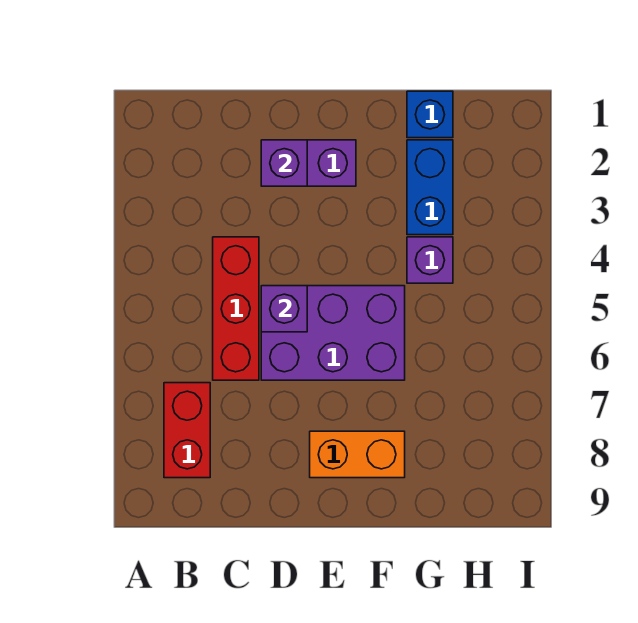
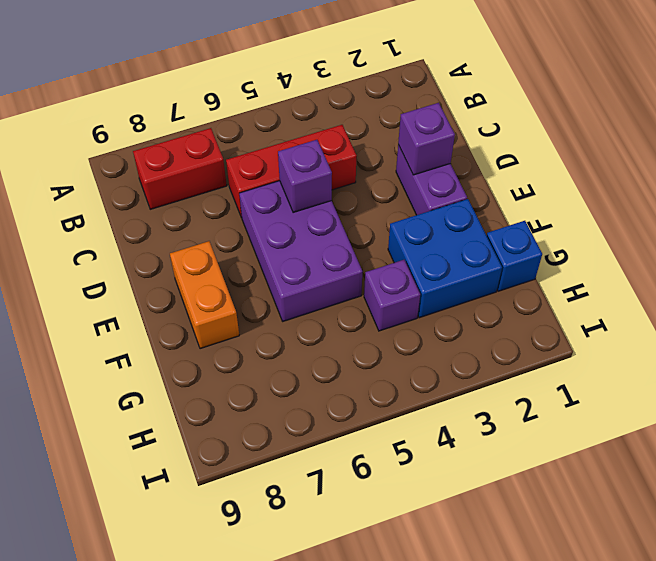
blue 1x2 brick [407,140,453,235] -> blue 2x2 brick [388,199,502,318]

